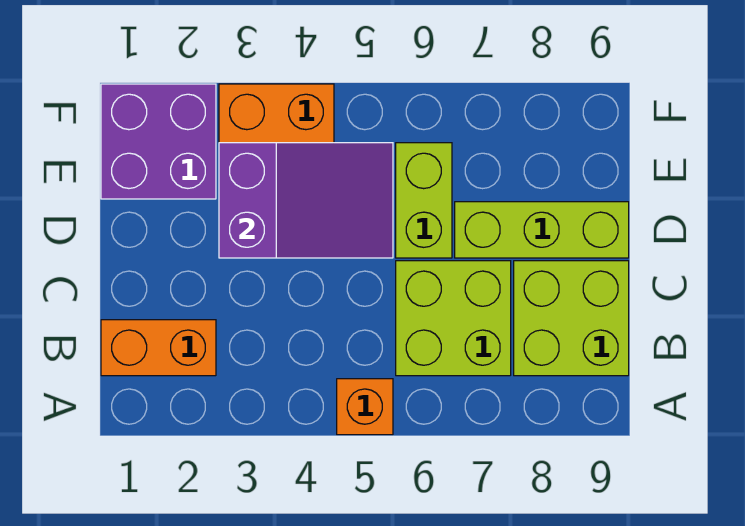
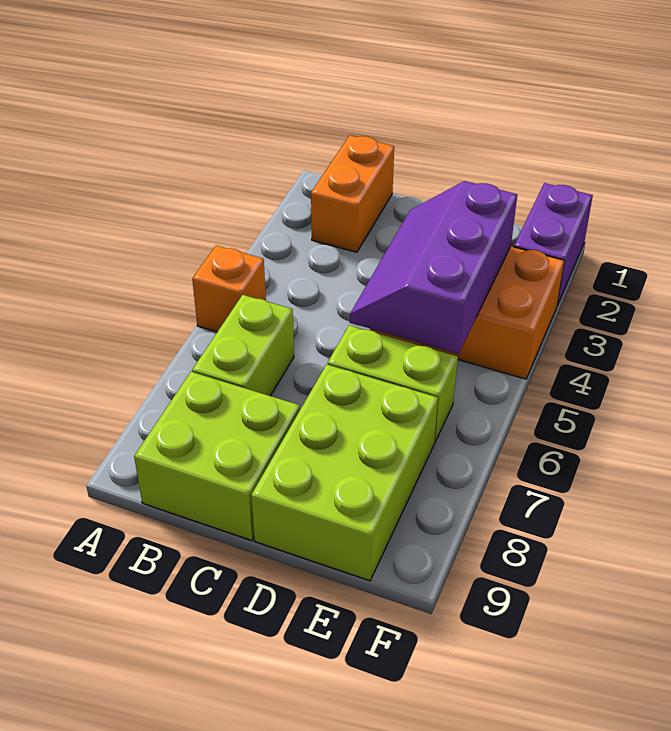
lime 2x2 brick [396,261,511,376] -> lime 1x2 brick [192,295,294,396]
purple 2x3 slope [219,143,393,258] -> purple 2x3 slope turned to [350,181,517,354]
lime 1x3 brick [455,202,629,258] -> lime 2x3 brick [251,364,438,581]
purple 2x2 brick [101,84,216,199] -> purple 1x2 brick [514,183,593,306]

